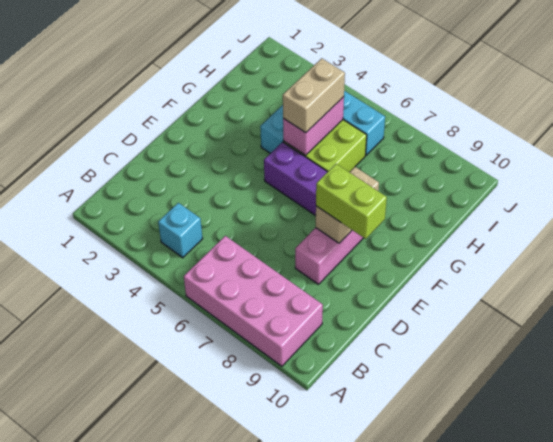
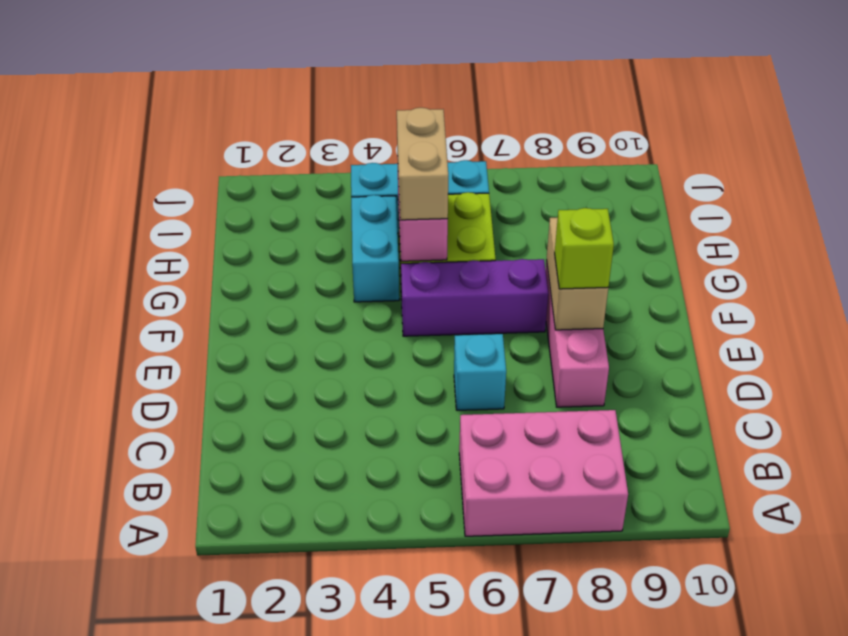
pink 2x4 brick [184,236,323,366] -> pink 2x3 brick [459,410,628,536]
cyan 1x1 brick [158,203,203,258] -> cyan 1x1 brick moved to [454,334,506,410]
lime 1x2 brick [316,164,387,239] -> lime 1x1 brick [555,208,614,289]

